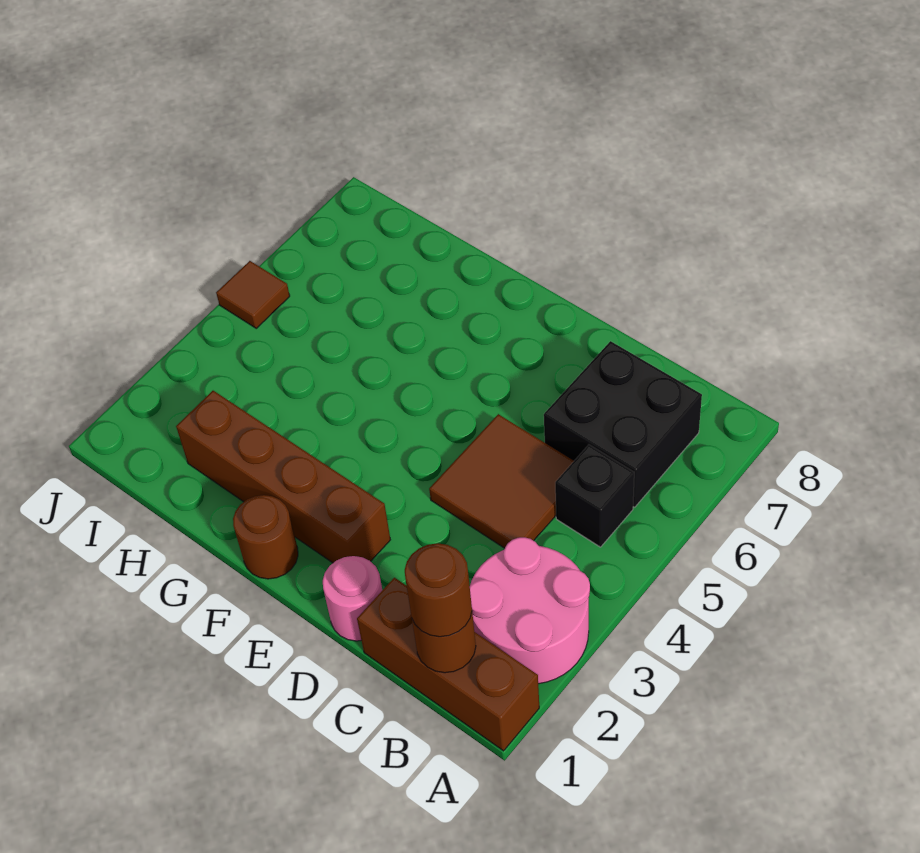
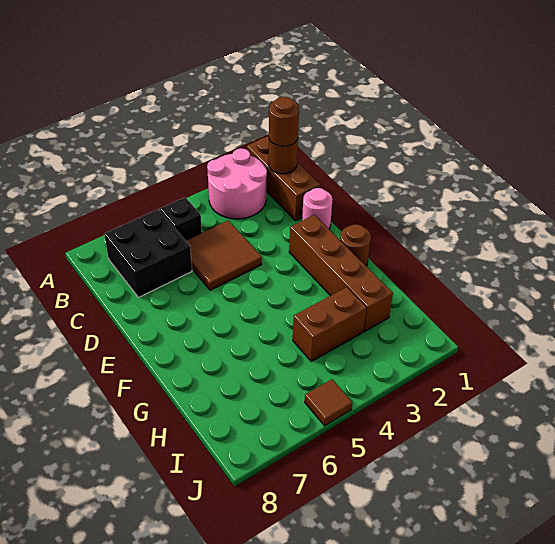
none -> brown 1x2 brick [293,287,367,361]

